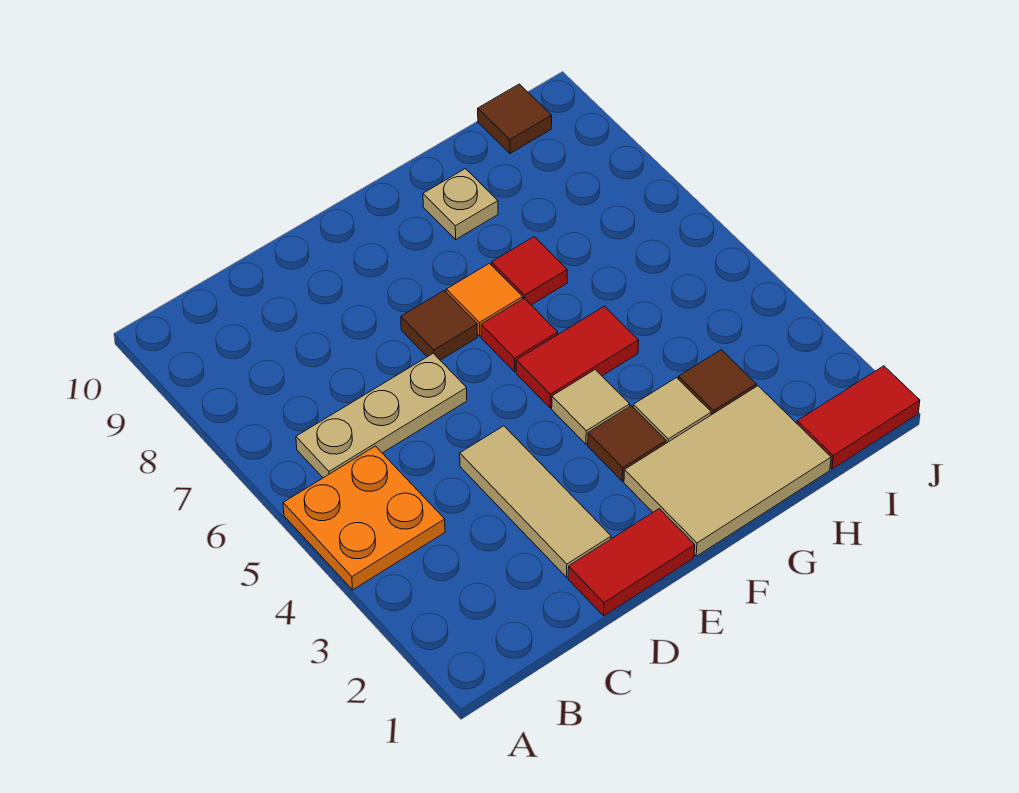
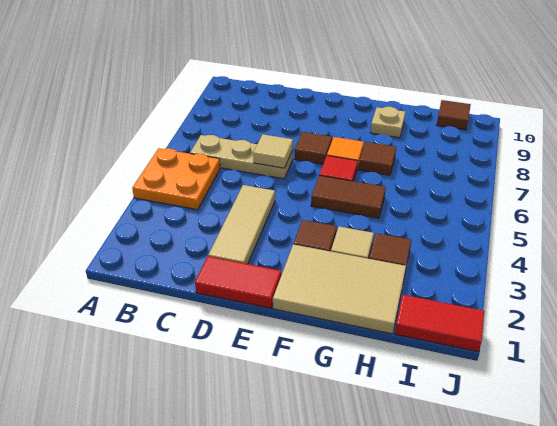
tan 1x1 tile [552,370,630,444] -> tan 1x1 tile moved to [253,134,293,168]
red 1x2 tile [516,306,639,408] -> brown 1x2 tile [311,176,386,218]
red 1x1 tile [492,237,567,305] -> brown 1x1 tile [359,142,396,175]

